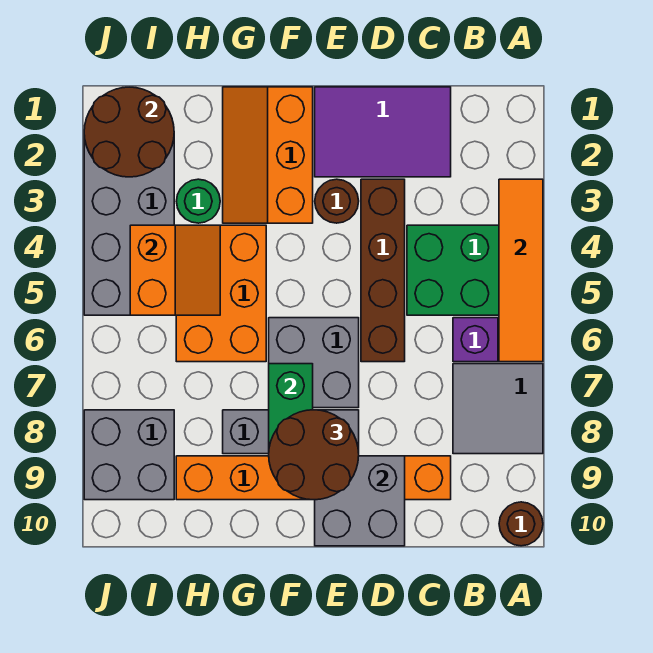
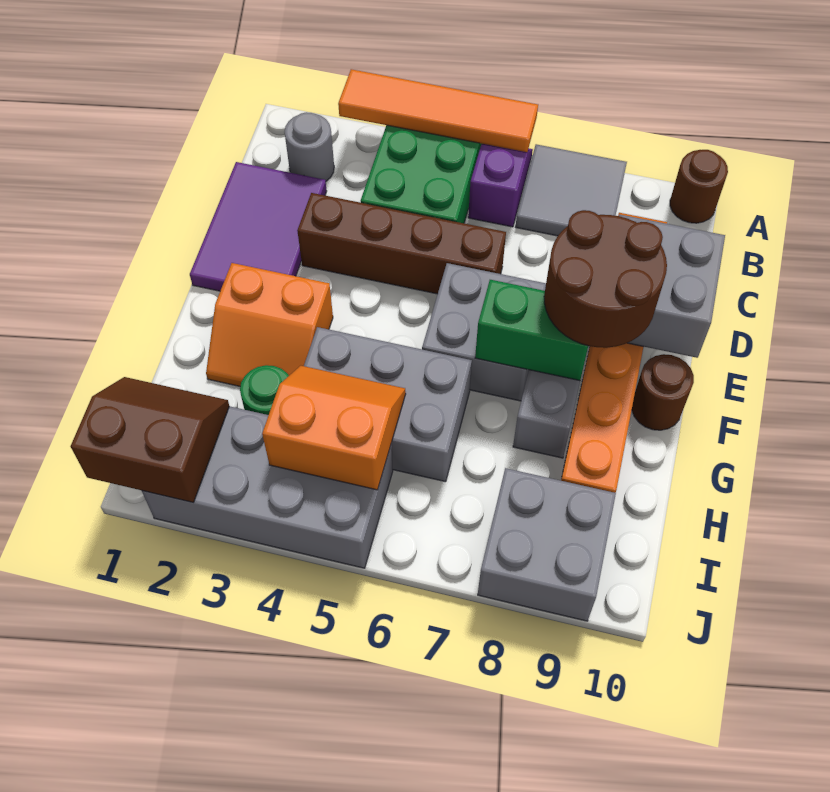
none -> grey 1x1 round brick [285,112,334,181]
brown 1x1 round brick [315,179,359,223] -> brown 1x1 round brick moved to [632,354,694,430]
orange 2x3 slope [223,87,313,223] -> orange 2x2 slope [206,263,333,386]
orange 2x3 brick [176,225,266,362] -> grey 2x3 brick [304,327,472,482]
brown 2x2 round brick [84,87,174,177] -> brown 2x2 slope [71,377,229,502]

